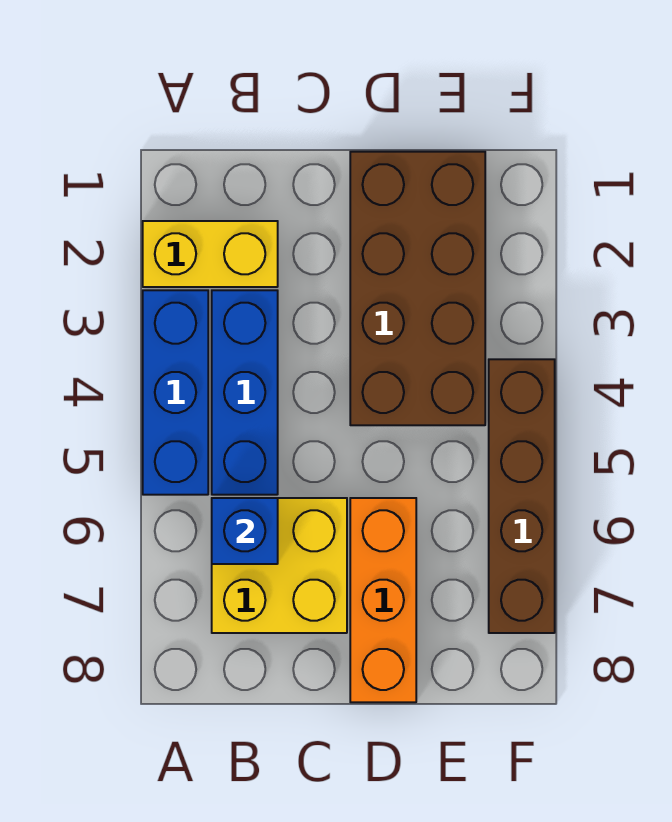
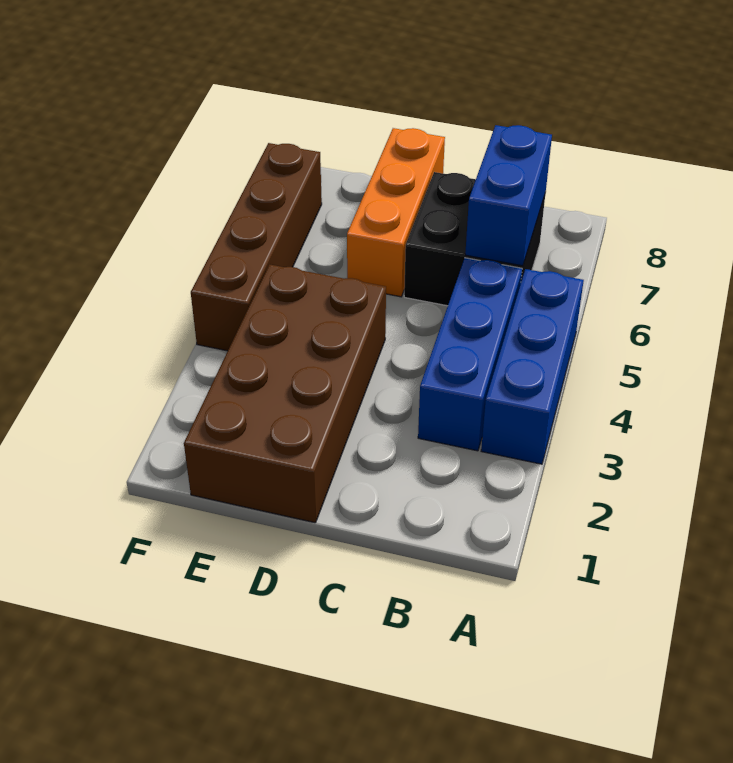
yellow 1x2 brick [143,221,278,287] -> none
yellow 2x2 brick [212,498,347,633] -> black 2x2 brick [404,172,546,306]
blue 1x1 brick [212,498,278,564] -> blue 1x2 brick [465,125,552,266]

